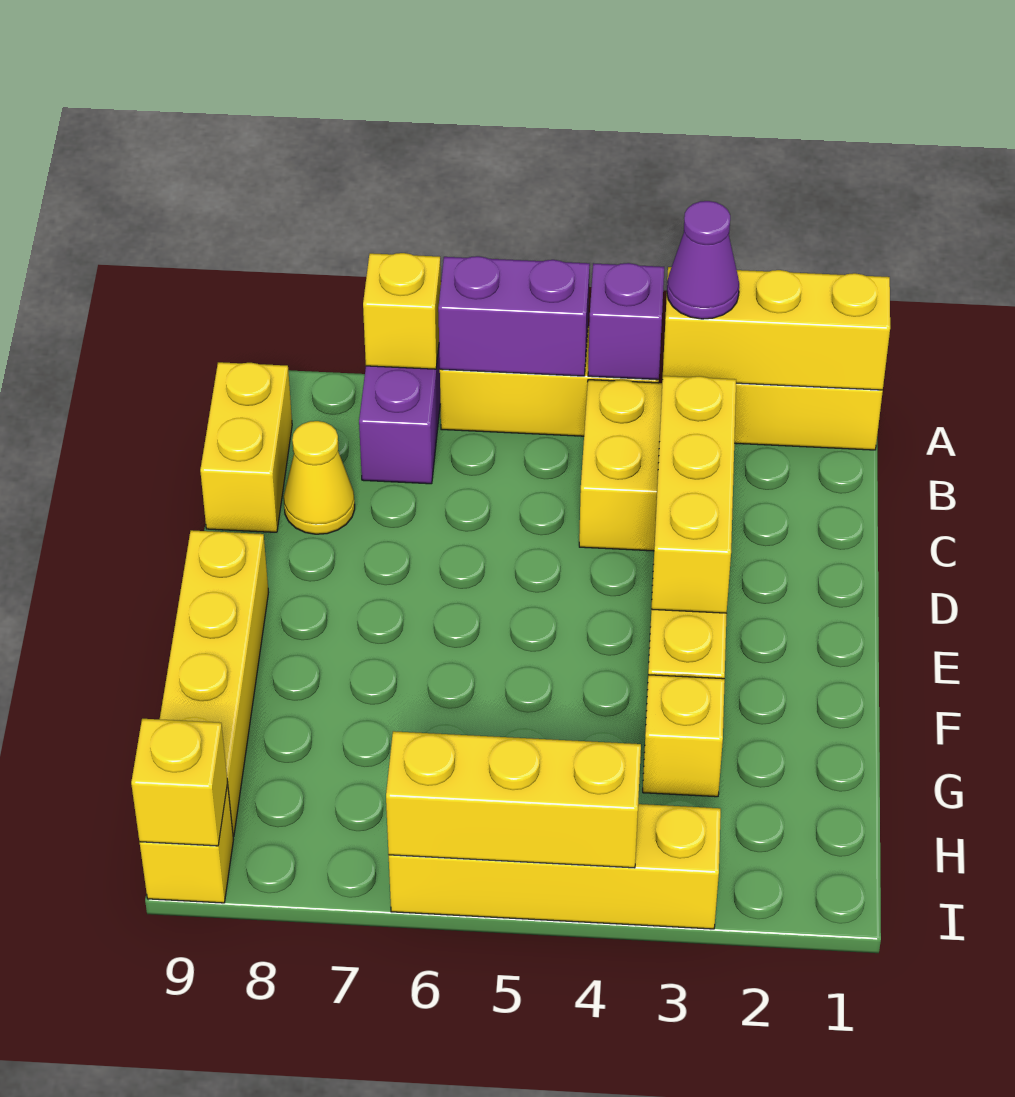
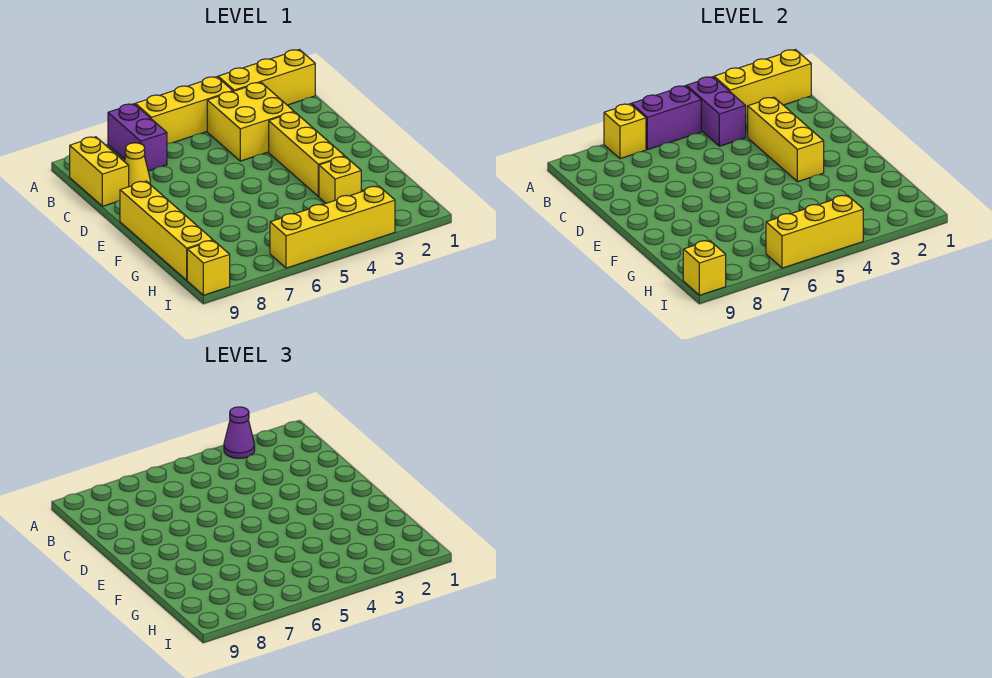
purple 1x1 brick [588,263,664,380] -> purple 1x2 brick [687,77,746,146]

